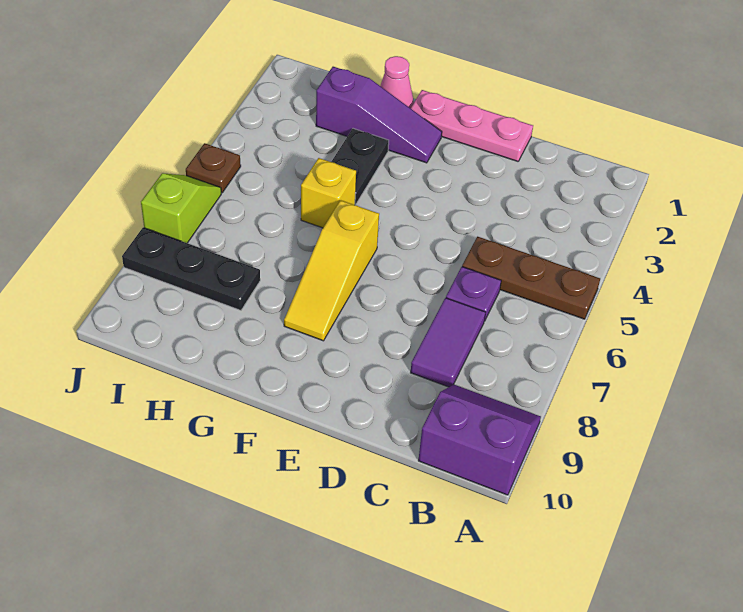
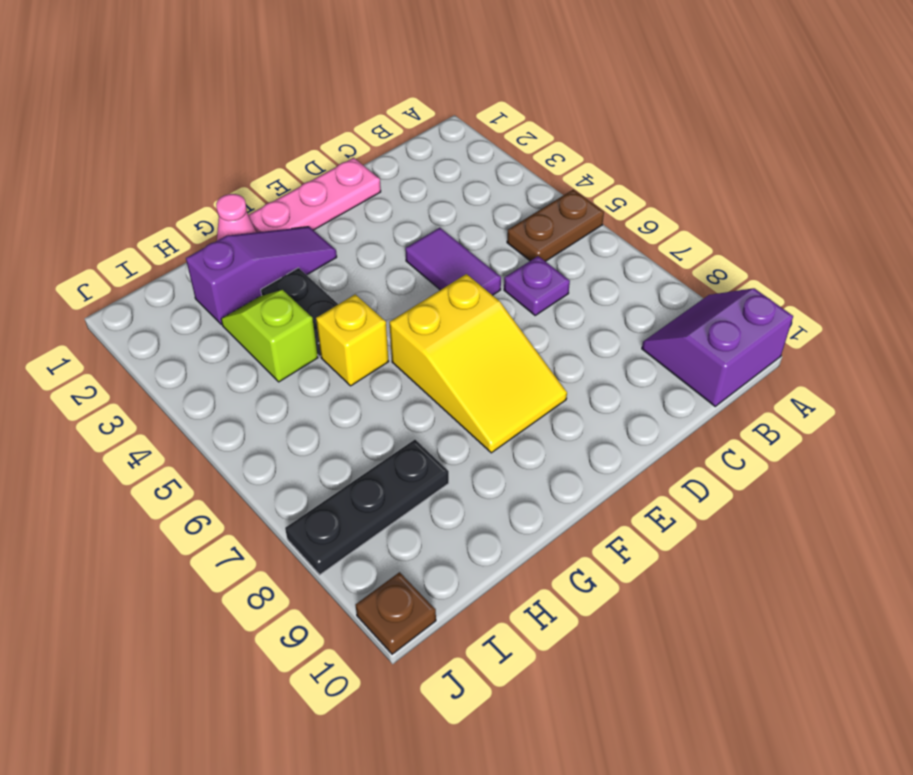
brown 1x3 plate [462,237,600,319] -> brown 1x2 plate [507,190,604,261]
purple 1x2 tile [411,298,486,387] -> purple 1x2 tile moved to [405,228,501,295]
yellow 1x3 slope [284,200,379,341] -> yellow 2x3 slope [389,274,567,453]
brown 1x1 plate [186,143,241,193] -> brown 1x1 plate moved to [355,572,436,654]
lime 1x2 slope [141,173,221,243] -> lime 1x2 slope moved to [221,290,318,382]

